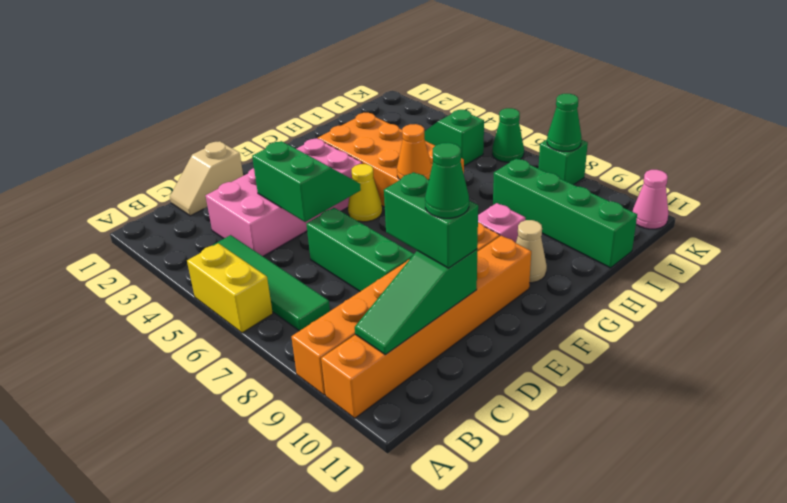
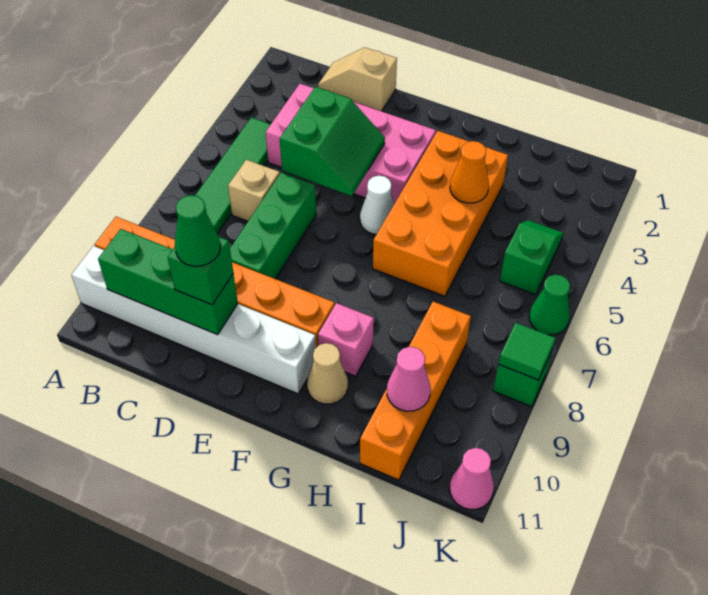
yellow 1x2 brick [187,243,273,333] -> none
orange 1x6 brick [321,236,531,418] -> white 1x6 brick [71,246,316,394]
green 1x3 slope [355,249,477,355] -> green 1x3 brick [98,229,238,335]
none -> tan 1x1 brick [228,160,280,221]
green 1x2 brick [384,172,478,268] -> green 1x1 brick [168,237,233,305]
yellow 1x1 cone [348,164,382,222] -> white 1x1 cone [360,176,394,235]
orange 1x1 cone [397,124,432,180] -> orange 1x1 cone moved to [450,141,489,203]
green 1x4 brick [493,159,637,268] -> orange 1x4 brick [360,302,471,480]
none -> pink 1x1 cone [387,347,430,411]
green 1x1 cone [547,94,582,152] -> green 1x1 tile [499,323,555,380]

